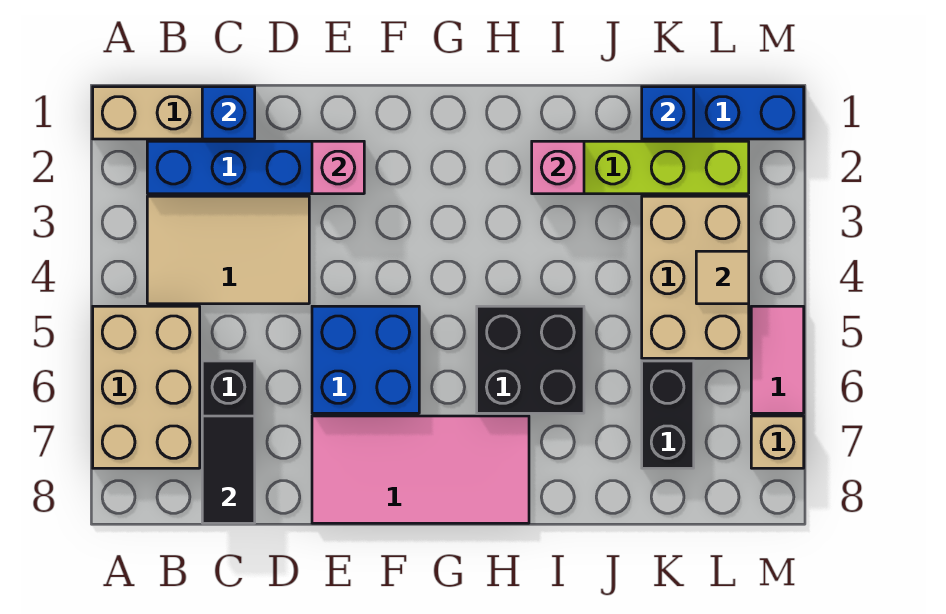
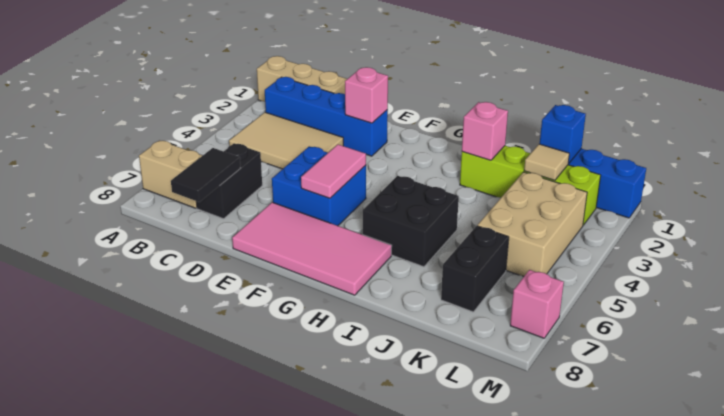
tan 2x3 brick [93,306,200,468] -> tan 1x2 brick [139,140,203,208]
blue 1x1 brick [202,87,255,139] -> none
tan 1x1 tile [696,251,749,304] -> tan 1x1 tile moved to [524,144,569,181]
pink 1x2 tile [751,306,804,413] -> pink 1x2 tile moved to [301,145,366,198]
tan 1x1 brick [751,416,804,468] -> pink 1x1 brick [510,270,564,338]

